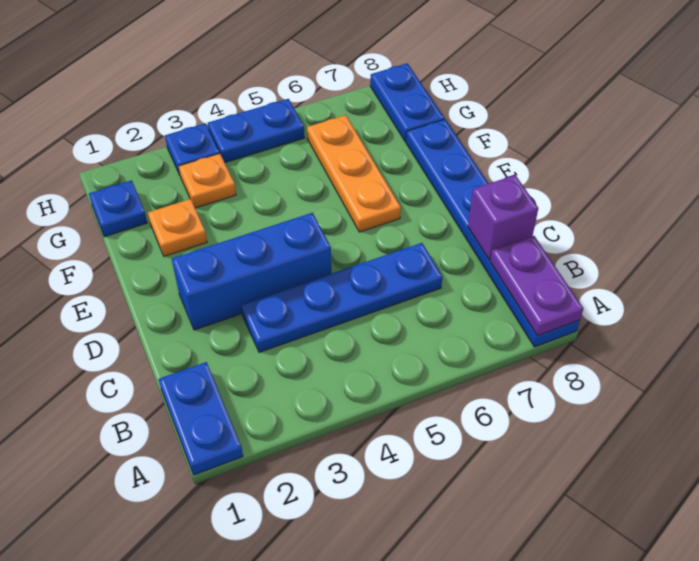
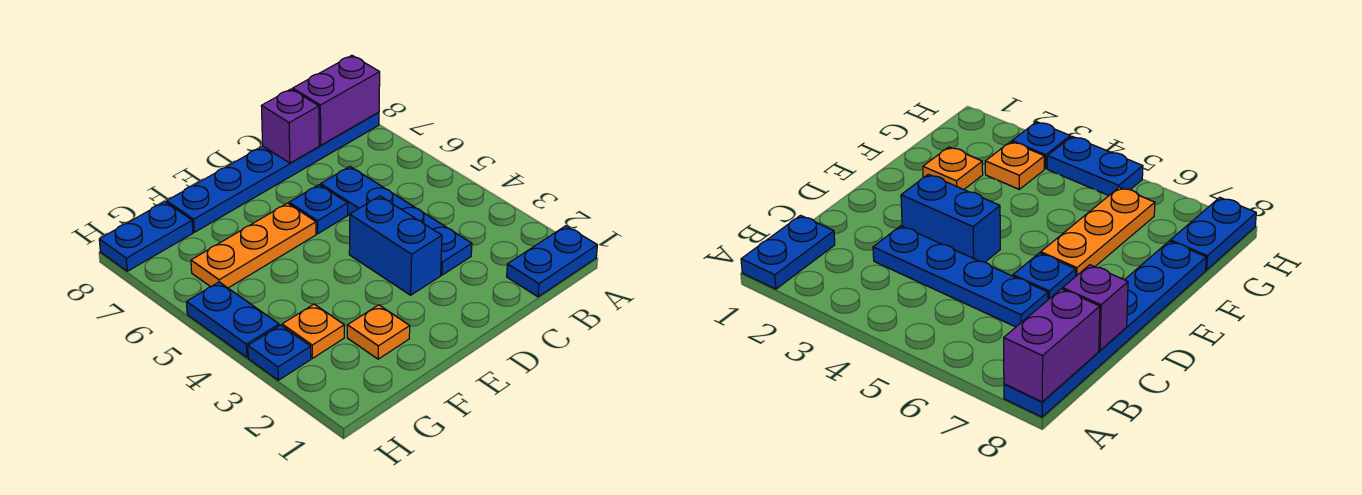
purple 1x2 plate [490,236,583,336] -> purple 1x2 brick [293,55,380,145]
blue 1x3 brick [172,213,331,330] -> blue 1x2 brick [349,196,442,295]
blue 1x1 plate [89,180,147,237] -> blue 1x1 plate moved to [289,185,348,234]

